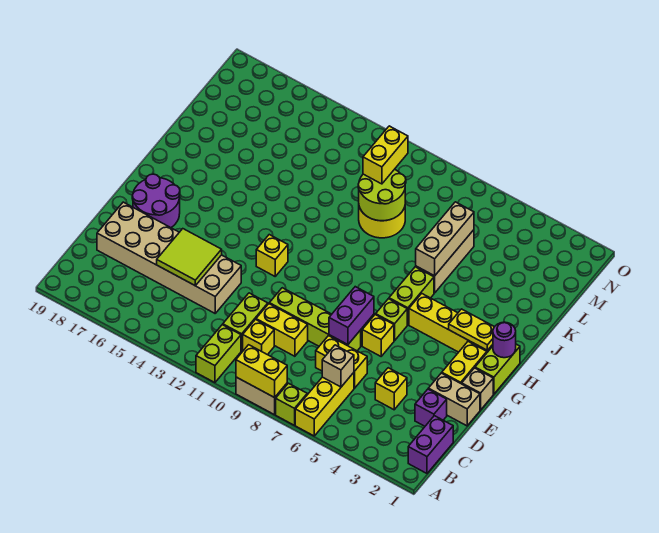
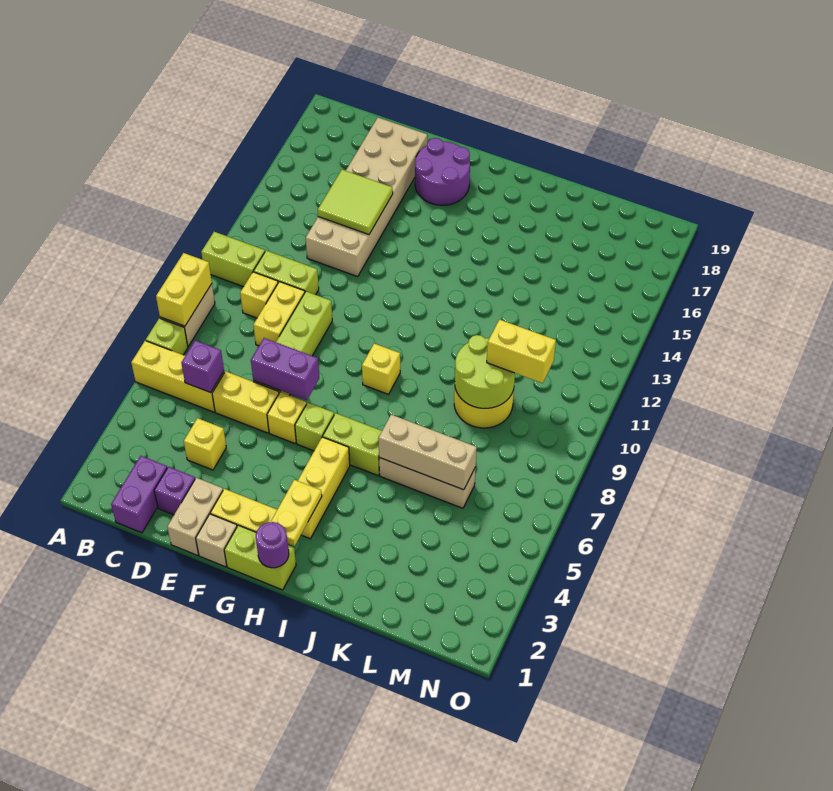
purple 1x2 brick [408,416,453,473] -> purple 1x2 brick turned to [111,456,167,533]
tan 1x1 brick [322,345,354,387] -> purple 1x1 brick [181,340,224,392]
yellow 1x2 brick [316,336,367,388] -> yellow 1x2 brick turned to [212,371,279,433]
yellow 1x1 brick [256,235,288,276] -> yellow 1x1 brick moved to [362,344,400,394]

